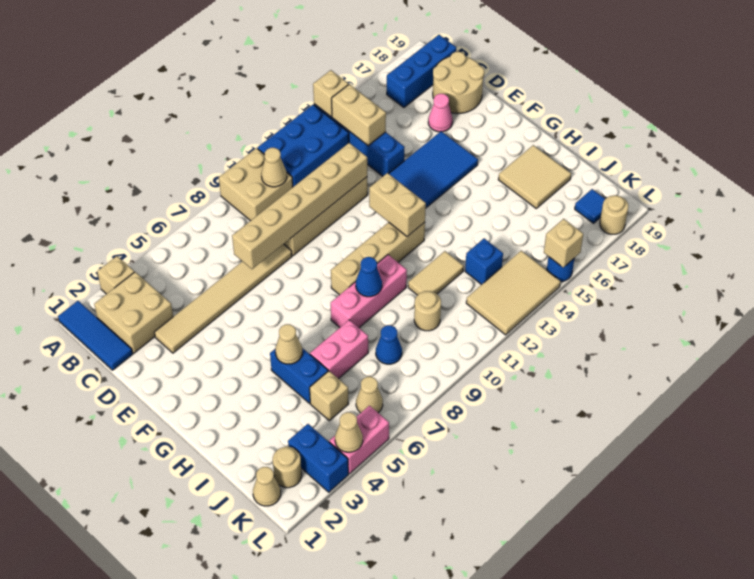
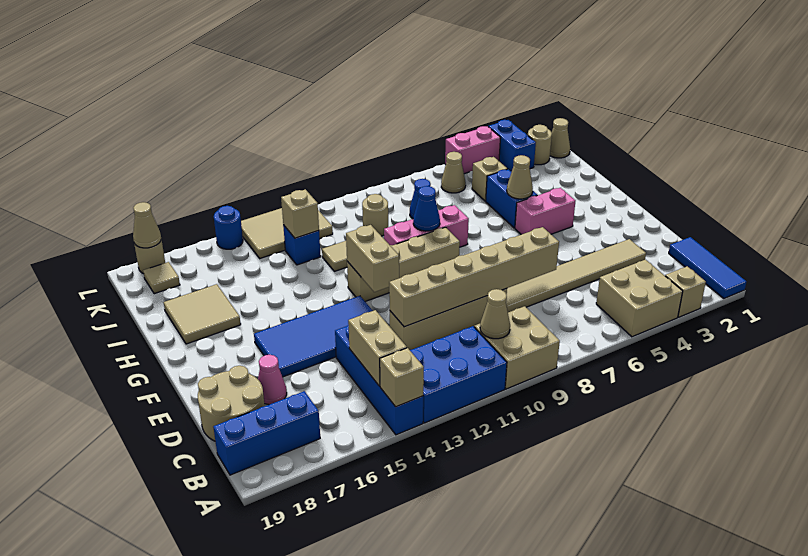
tan 2x2 brick [94,272,173,353] -> tan 2x2 brick moved to [596,259,683,337]
pink 1x2 brick [310,320,368,379] -> pink 1x2 brick moved to [515,188,575,235]
blue 1x1 tile [575,189,605,223] -> tan 1x1 tile [143,262,180,294]
tan 1x1 cone [335,412,363,452] -> tan 1x1 cone moved to [133,202,161,248]
tan 1x1 brick [544,219,583,267] -> tan 1x1 brick moved to [281,189,319,238]

